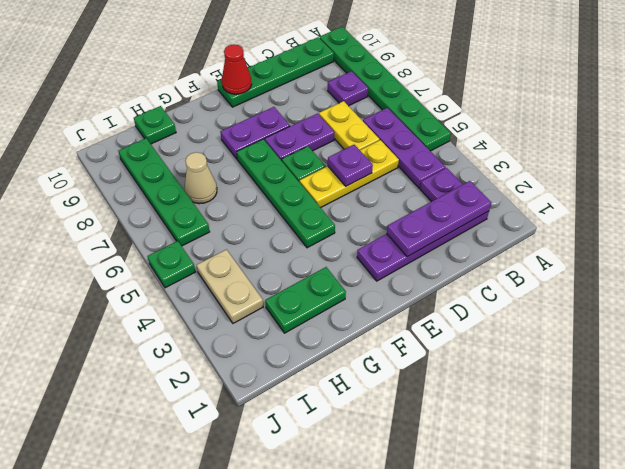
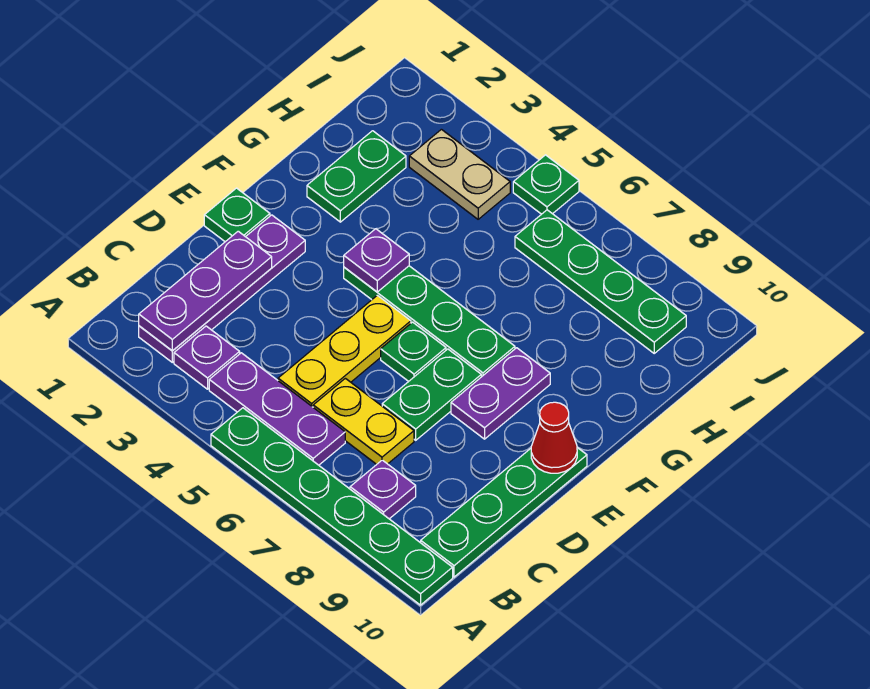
purple 1x1 plate [328,145,373,186] -> purple 1x1 plate moved to [344,229,409,292]
purple 1x2 plate [265,114,334,161] -> green 1x2 plate [382,349,481,440]
tan 1x1 cone [185,152,217,204] -> none
green 1x1 plate [134,106,176,144] -> green 1x1 plate moved to [204,188,270,242]

